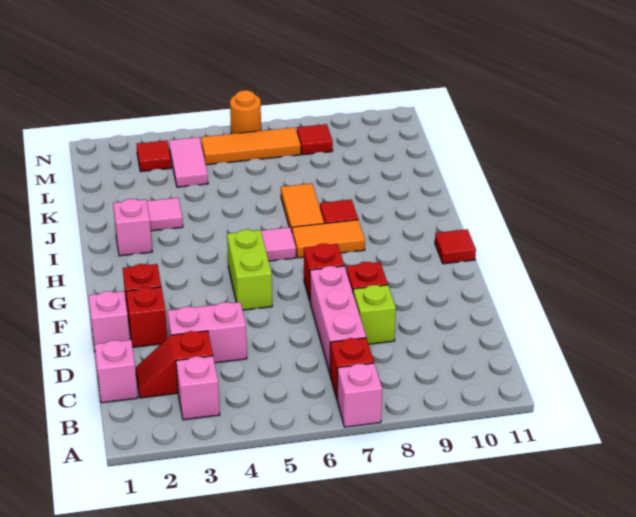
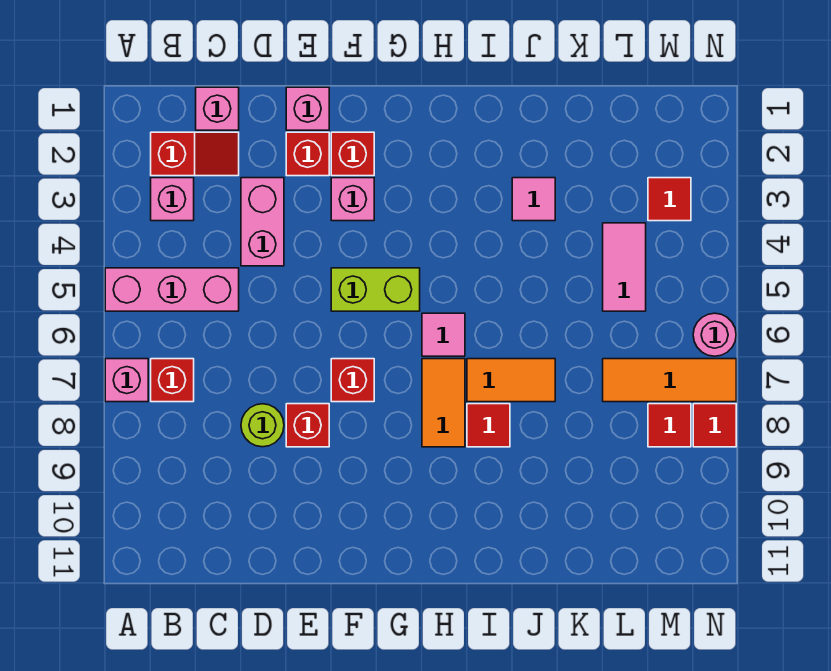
red 1x2 slope [136,331,213,398] -> red 1x2 slope turned to [151,132,239,176]
pink 1x3 brick [310,266,366,373] -> pink 1x3 brick moved to [105,268,239,311]
lime 1x1 brick [353,285,396,344] -> lime 1x1 round brick [241,404,284,447]
red 1x1 tile [435,229,476,264] -> red 1x1 tile moved to [693,404,736,447]
pink 1x1 brick [113,199,152,256] -> pink 1x1 brick moved to [331,178,374,221]
pink 1x2 tile [169,137,208,187] -> pink 1x2 tile turned to [603,223,646,311]
orange 1x3 tile [201,127,301,165] -> orange 1x3 tile turned to [603,359,736,402]
orange 1x1 round brick [230,90,261,134] -> pink 1x1 round brick [693,313,736,356]

